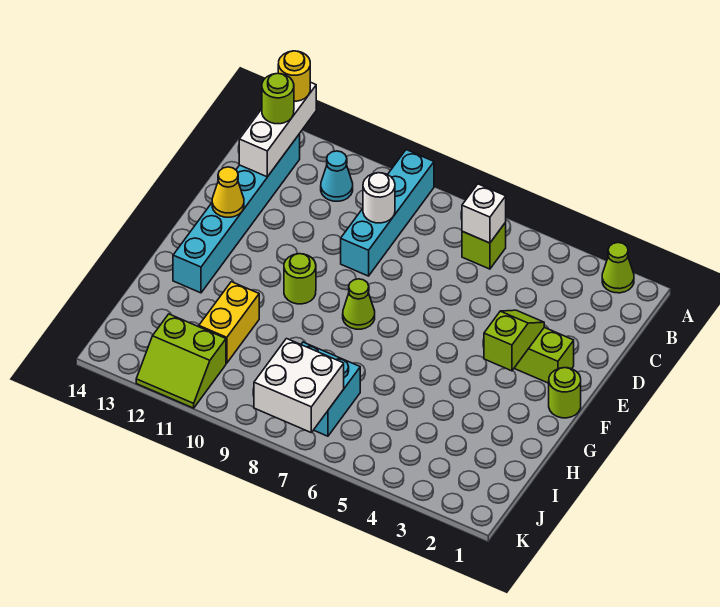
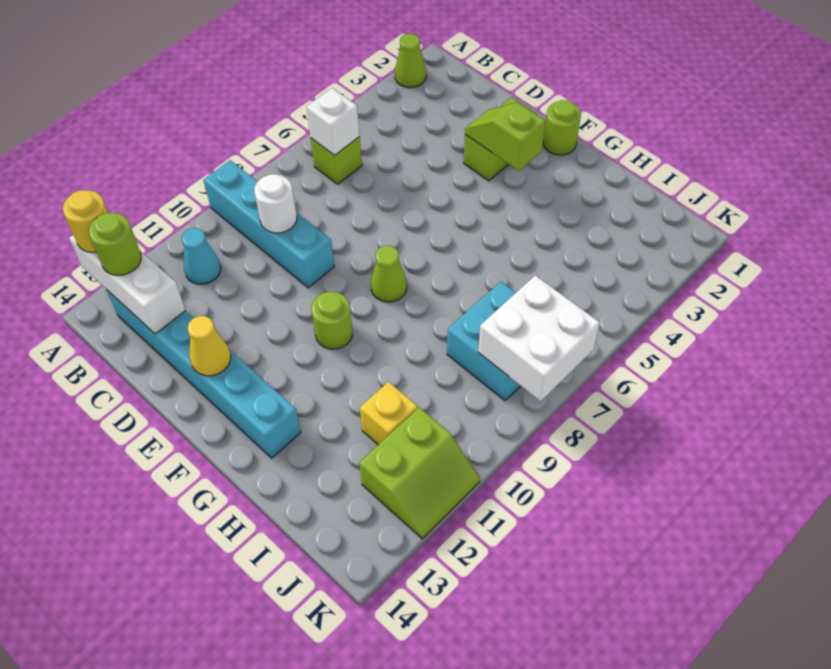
yellow 1x2 brick [199,282,259,363] -> yellow 1x1 brick [360,382,418,445]

